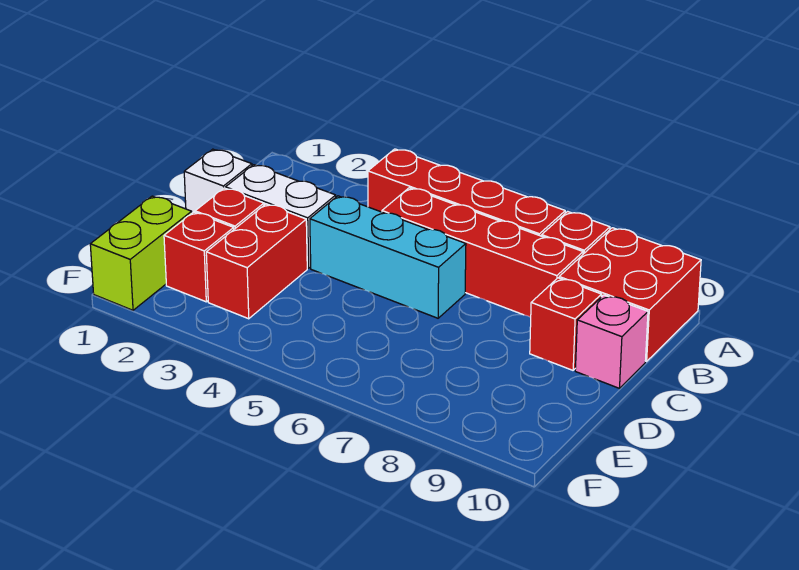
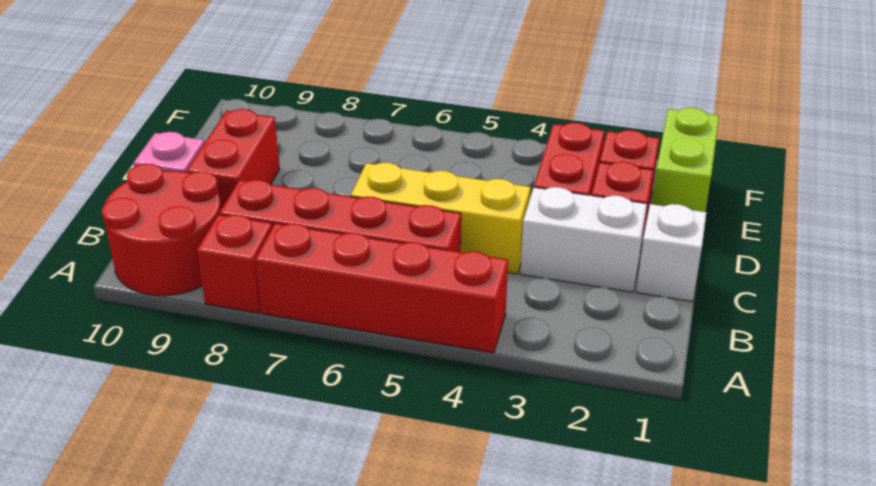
red 2x2 brick [559,228,701,361] -> red 2x2 round brick [102,164,221,296]
cyan 1x3 brick [310,196,466,318] -> yellow 1x3 brick [351,163,531,274]
red 1x1 brick [530,278,602,370] -> red 1x2 brick [186,109,280,209]

